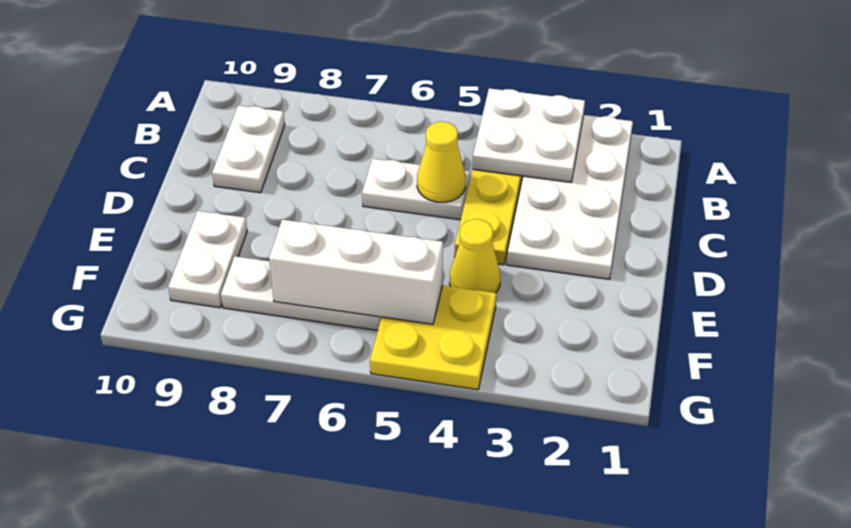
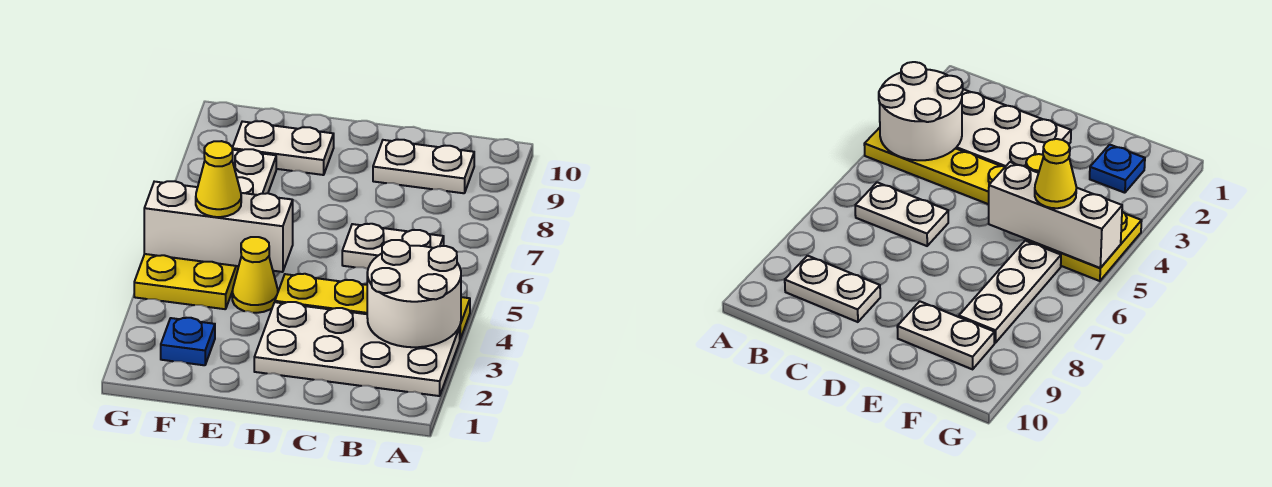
white 2x2 plate [473,88,585,182] -> white 2x2 round brick [367,240,461,347]
white 1x2 plate [362,159,470,220] -> white 1x2 plate turned to [342,224,444,269]
yellow 1x1 cone [417,122,466,202] -> yellow 1x1 cone moved to [196,141,241,217]
none -> blue 1x1 plate [161,318,215,365]
white 1x3 brick [269,220,443,324] -> white 1x3 brick turned to [144,181,293,272]

